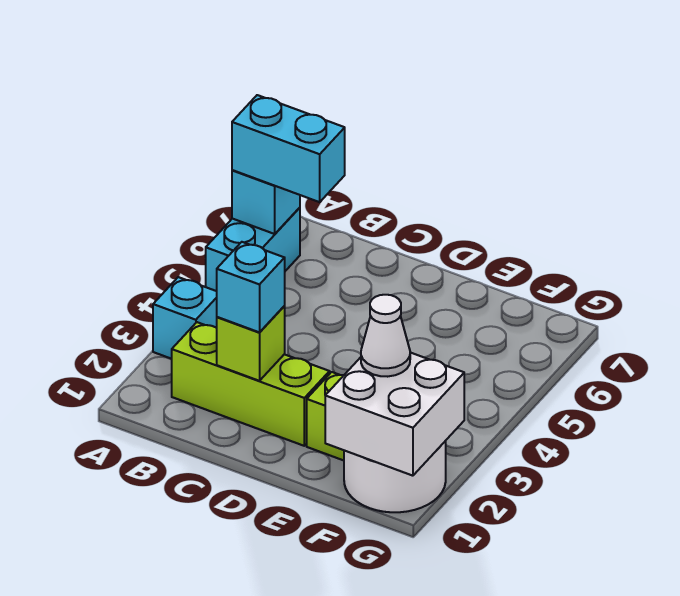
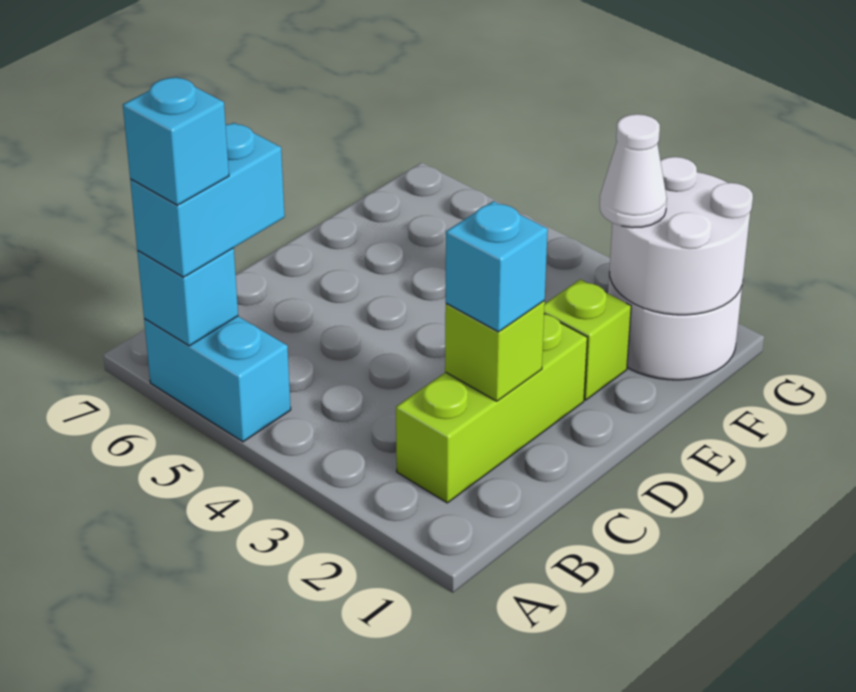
cyan 1x1 brick [153,277,217,359] -> cyan 1x1 brick moved to [123,77,229,205]
white 2x2 brick [325,353,464,476] -> white 2x2 round brick [610,157,753,315]

